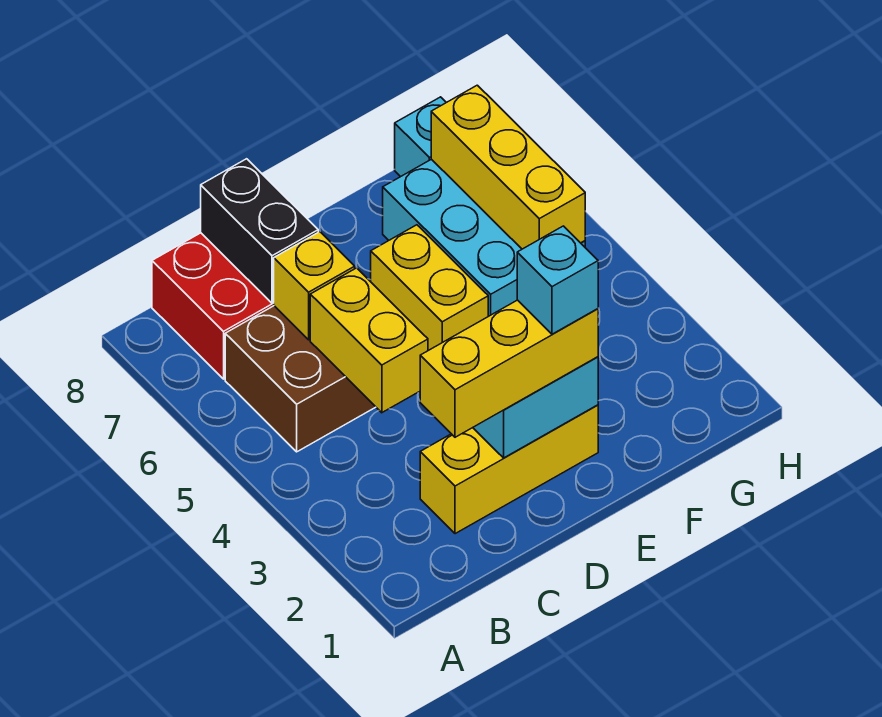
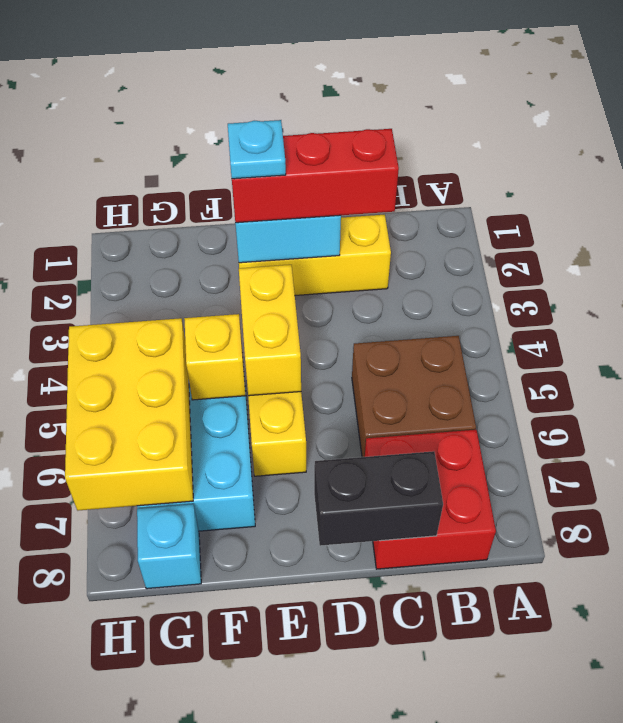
yellow 1x3 brick [420,300,598,437] -> red 1x3 brick [232,129,399,223]
yellow 1x2 brick [310,268,428,413] -> yellow 1x2 brick moved to [239,265,301,396]
yellow 1x1 brick [274,232,355,340] -> yellow 1x1 brick moved to [184,314,245,400]
black 1x2 brick [201,159,318,303] -> black 1x2 brick turned to [314,451,443,546]
cyan 1x1 brick [517,226,598,334] -> cyan 1x1 plate [228,120,286,179]
yellow 1x3 brick [431,85,585,249] -> yellow 2x3 brick [65,318,193,511]

